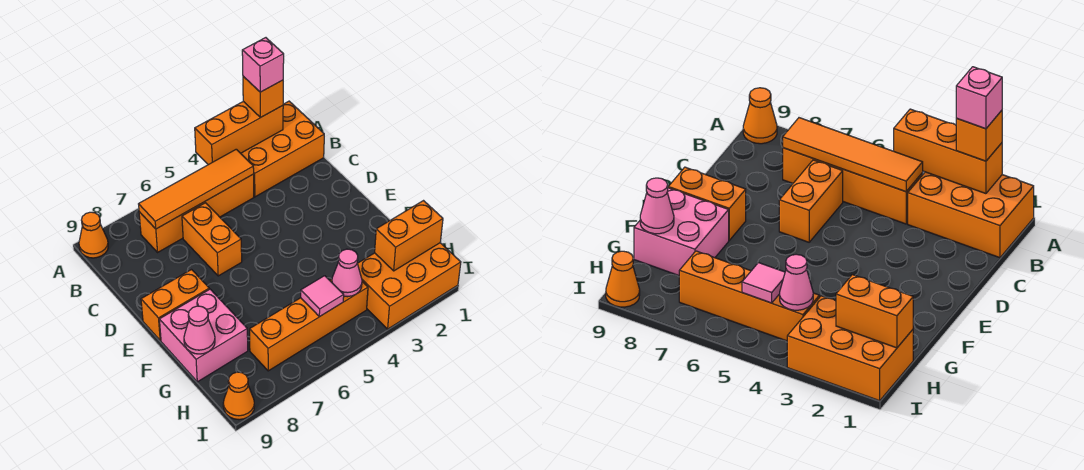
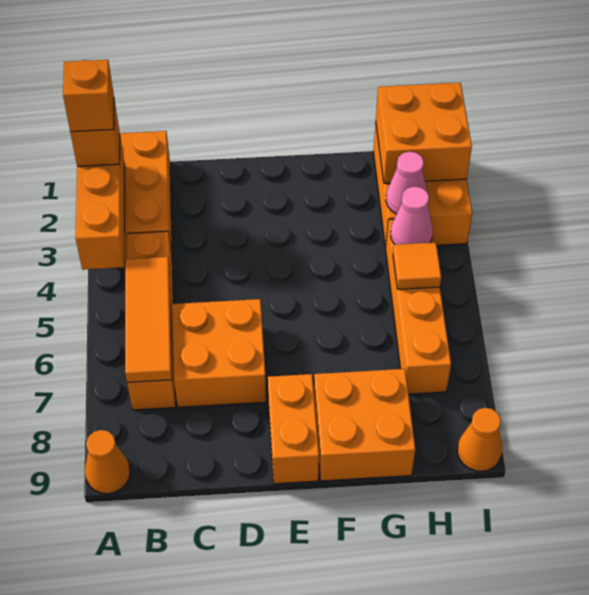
pink 1x1 brick [242,38,284,92] -> orange 1x1 brick [63,60,114,132]
orange 1x4 tile [139,149,254,229] -> orange 1x3 tile [125,257,172,382]
orange 1x2 brick [182,203,242,276] -> orange 2x2 brick [172,299,266,407]
pink 2x2 brick [159,289,248,382] -> orange 2x2 brick [314,369,415,481]
pink 1x1 cone [184,306,215,354] -> pink 1x1 cone moved to [386,152,427,214]
orange 1x2 brick [375,201,443,271] -> orange 2x2 brick [376,83,472,183]
pink 1x1 tile [301,276,344,317] -> orange 1x1 tile [393,242,441,289]

